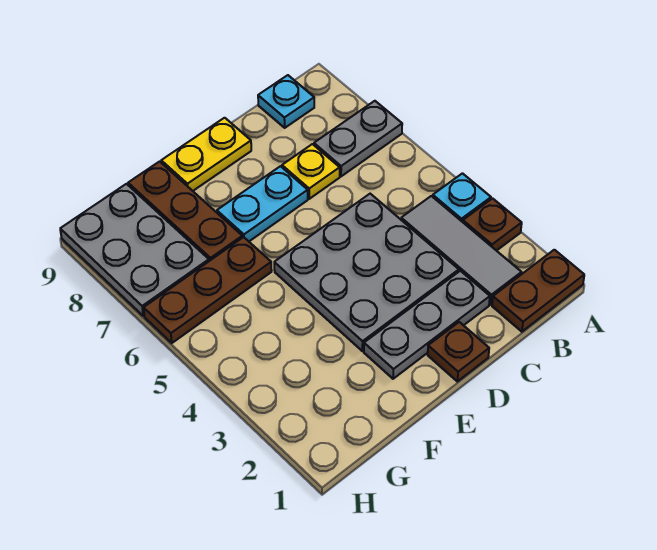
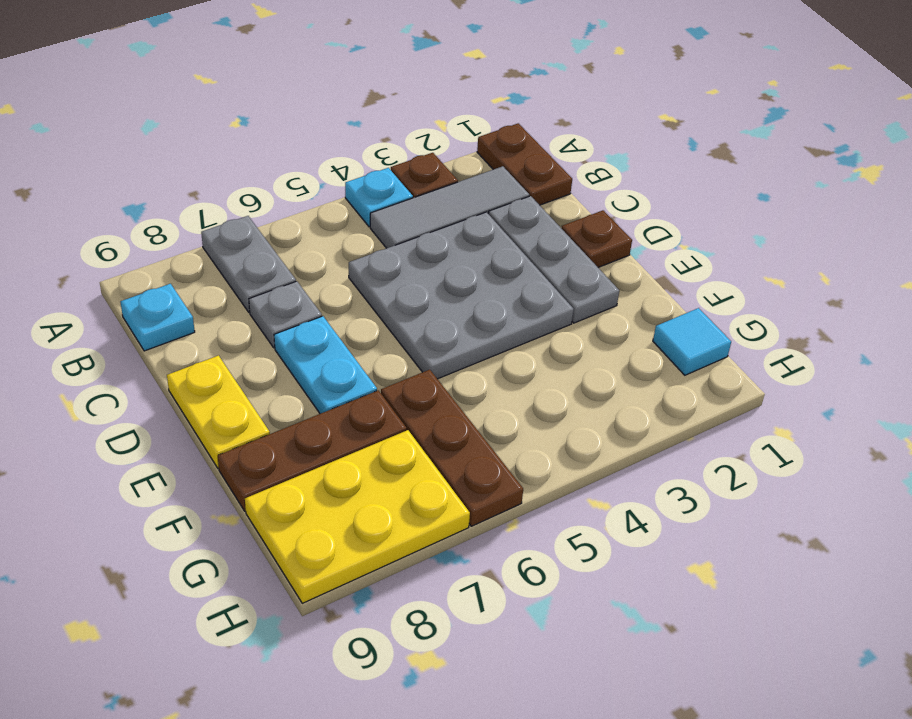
yellow 1x1 plate [282,144,340,199] -> grey 1x1 plate [249,281,322,348]
none -> cyan 1x1 tile [653,308,731,375]
grey 2x3 plate [60,184,209,316] -> yellow 2x3 plate [245,430,470,603]

